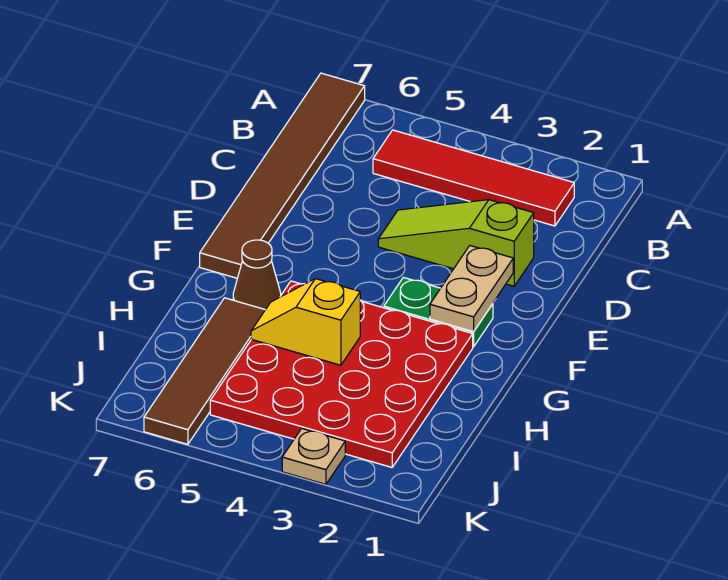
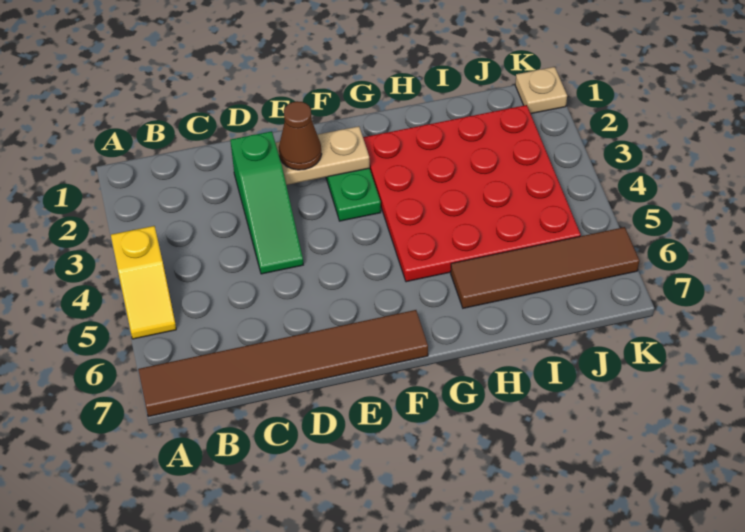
red 1x4 tile [373,130,574,226] -> none
lime 1x3 slope [378,200,534,286] -> green 1x3 slope [230,131,303,274]
brown 1x1 cone [233,240,281,310] -> brown 1x1 cone moved to [279,101,322,170]
yellow 1x2 slope [251,279,360,365] -> yellow 1x2 slope moved to [111,226,176,339]
tan 1x1 plate [282,429,345,484] -> tan 1x1 plate moved to [515,67,567,114]

